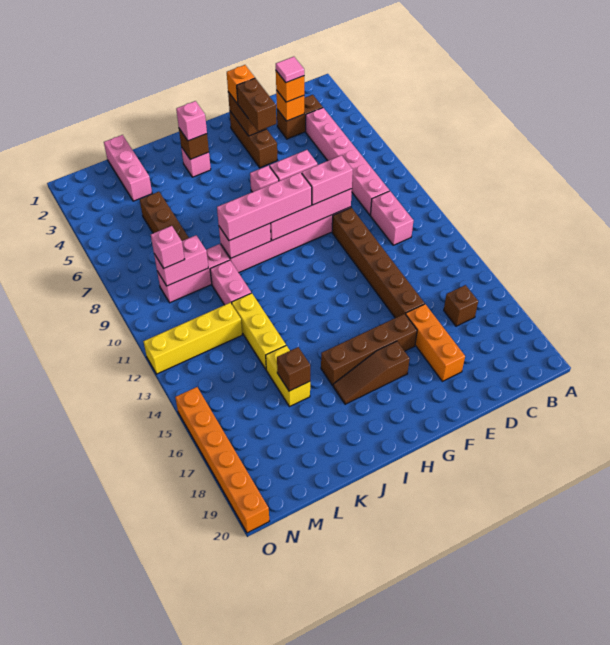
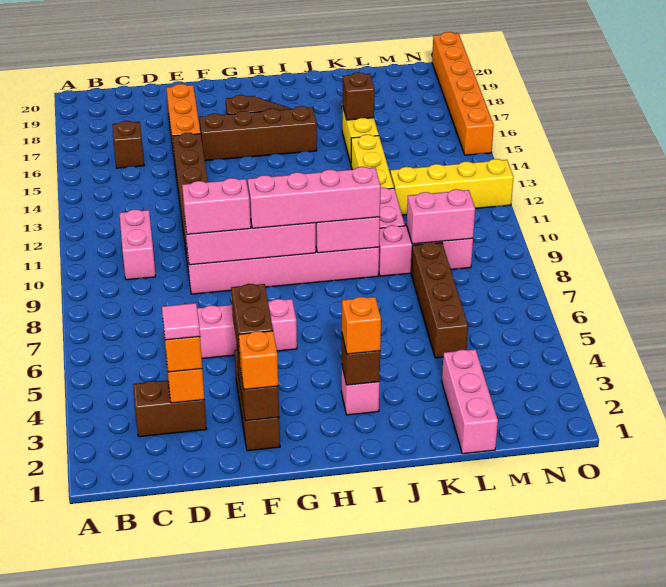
pink 1x6 brick [306,108,389,215] -> none
pink 1x1 brick [176,101,207,141] -> orange 1x1 brick [342,297,381,354]
pink 1x1 brick [151,226,185,268] -> none

